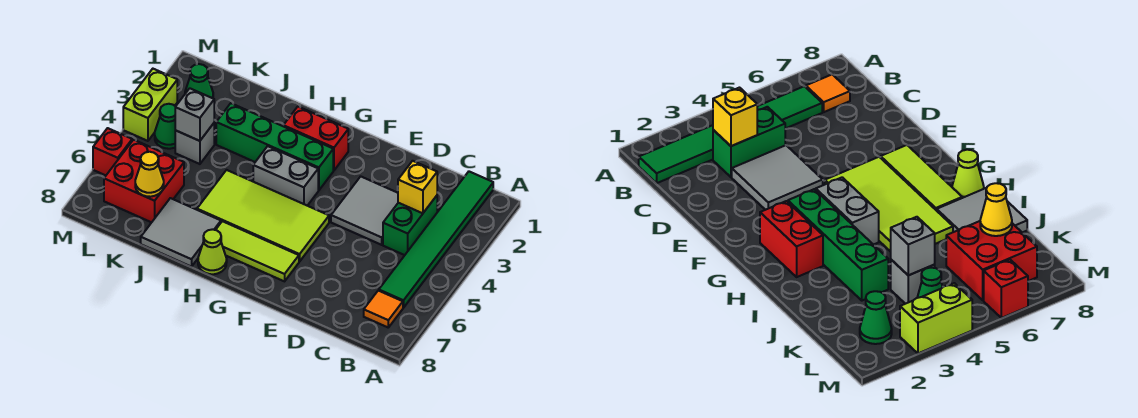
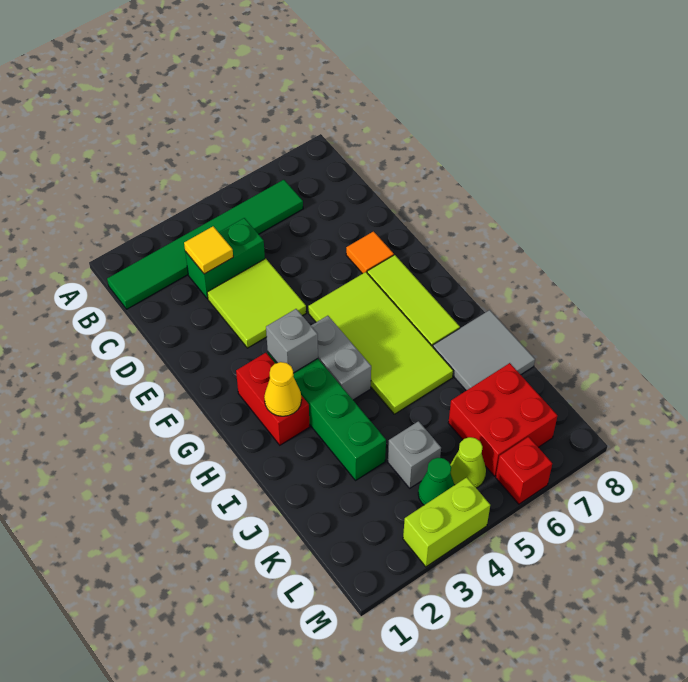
orange 1x1 tile [364,291,403,327] -> orange 1x1 tile moved to [346,231,394,274]
yellow 1x1 brick [398,161,437,213] -> yellow 1x1 tile [184,226,233,274]
grey 2x2 tile [331,176,398,245] -> lime 2x2 tile [207,259,306,348]
lime 1x1 cone [198,229,227,274] -> lime 1x1 cone moved to [450,437,486,488]
grey 1x1 brick [175,88,214,141] -> grey 1x1 brick moved to [266,309,318,373]
yellow 1x1 cone [135,152,164,197] -> yellow 1x1 cone moved to [264,362,302,416]
green 1x1 cone [185,64,213,98] -> none

